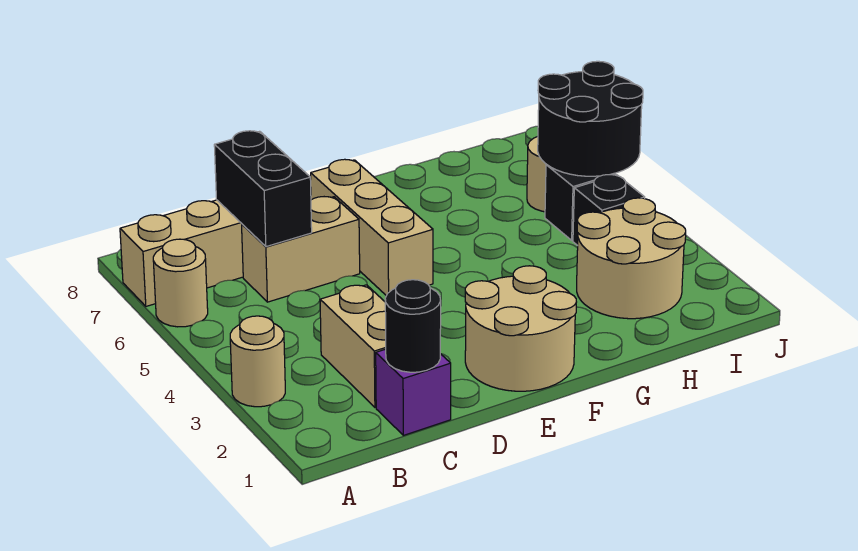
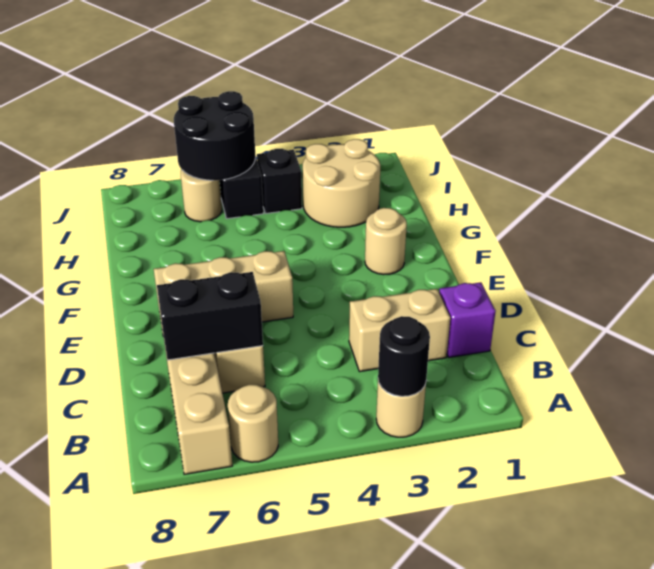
black 1x1 round brick [385,280,441,372] -> black 1x1 round brick moved to [378,316,430,396]
tan 2x2 round brick [465,266,576,391] -> tan 1x1 round brick [365,208,407,275]

